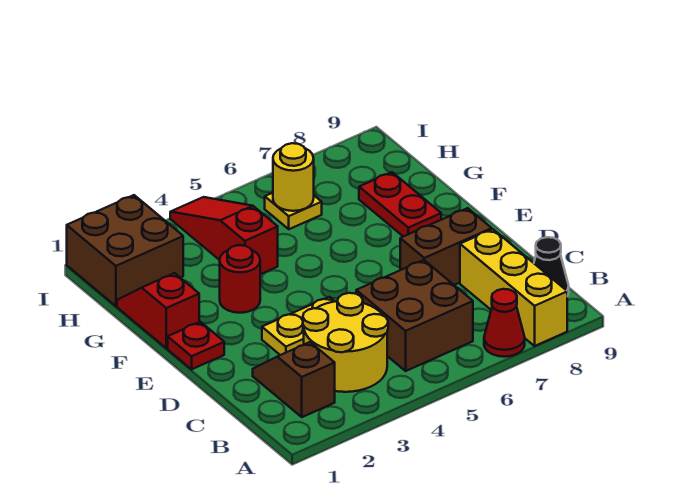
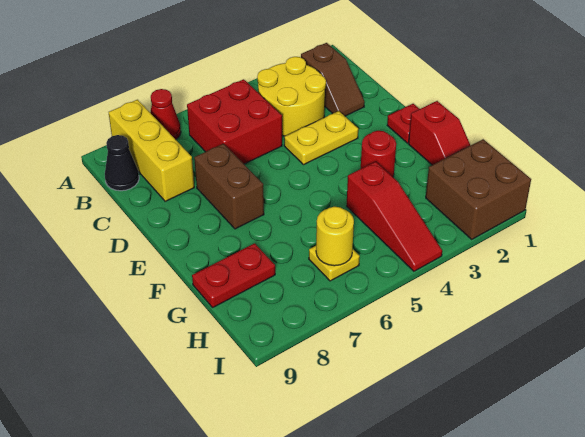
brown 2x2 brick [356,260,473,371] -> red 2x2 brick [187,79,282,164]
brown 1x2 brick [400,208,492,285] -> brown 1x2 brick turned to [194,144,264,229]
red 1x2 plate [359,172,441,237] -> red 1x2 plate turned to [192,243,275,307]

